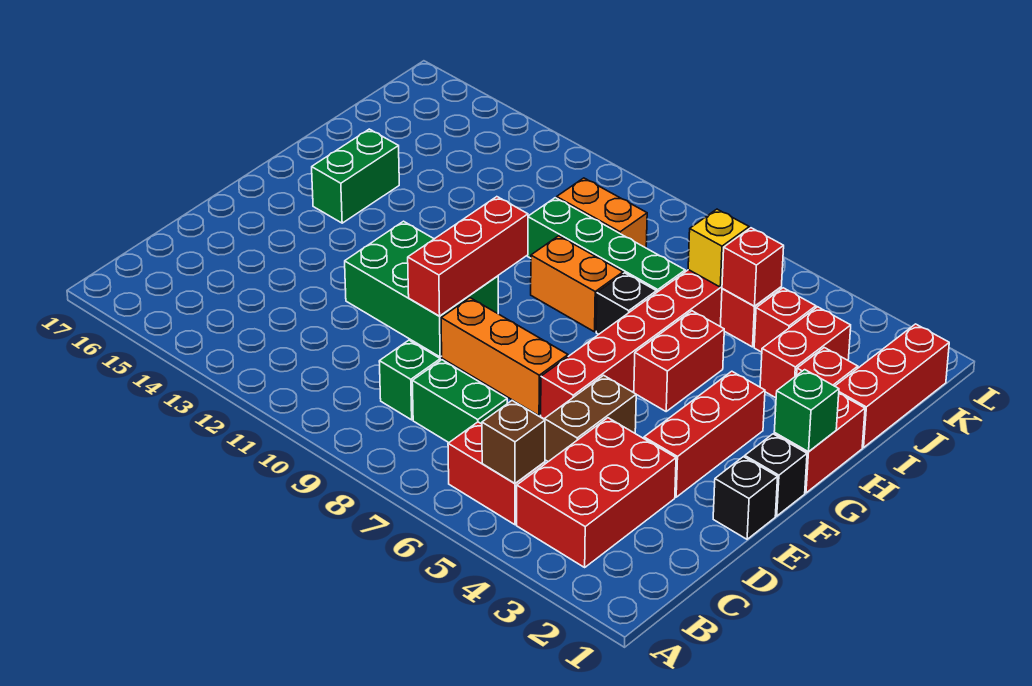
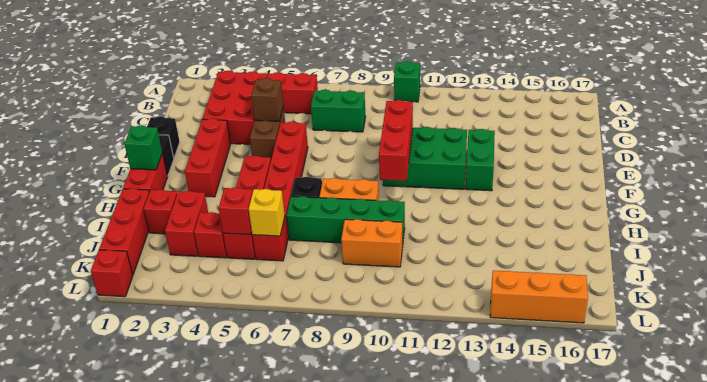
brown 1x1 brick [482,401,545,483] -> brown 1x1 brick moved to [251,78,283,121]
green 1x1 brick [379,340,440,420] -> green 1x1 brick moved to [394,61,420,102]
orange 1x3 brick [441,298,568,416] -> orange 1x3 brick moved to [490,271,588,323]
green 1x2 brick [312,129,399,223] -> green 1x2 brick moved to [466,129,495,191]
none -> red 1x1 brick [91,250,133,297]

